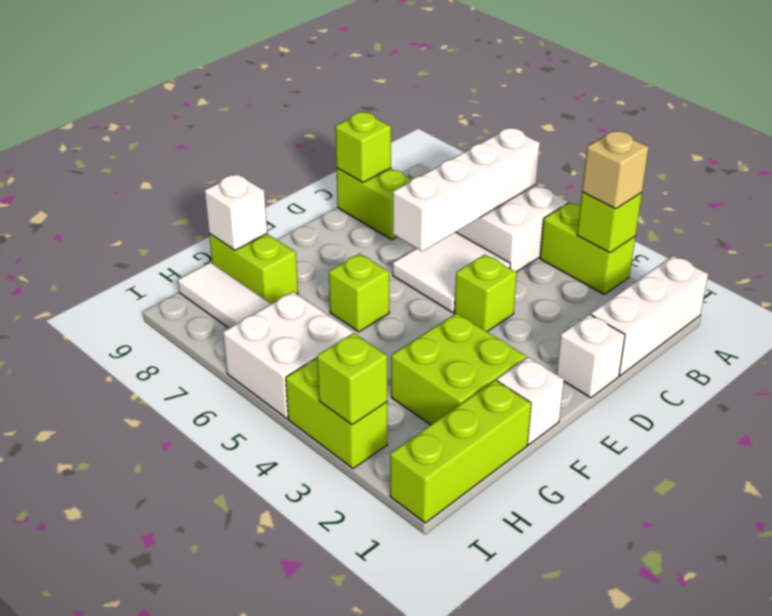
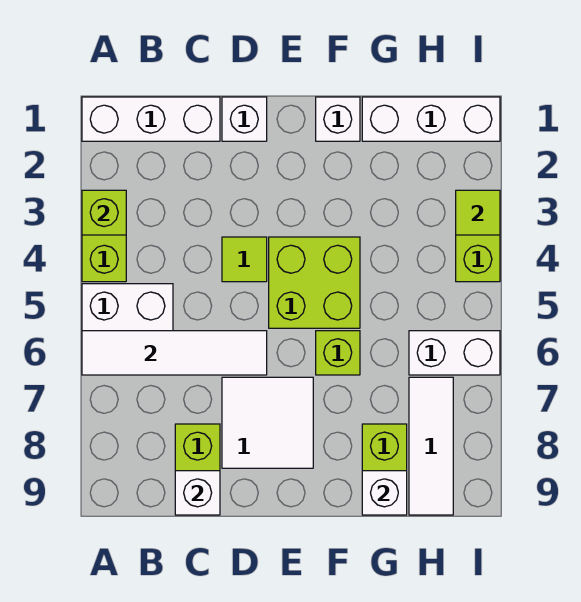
tan 1x1 brick [582,131,649,209] -> none
white 1x4 brick [393,128,540,251] -> white 1x4 tile [82,331,267,375]
white 2x2 tile [393,232,510,312] -> white 2x2 tile moved to [222,377,313,468]
lime 1x1 brick [335,112,391,183] -> white 1x1 brick [175,471,220,515]
lime 1x1 brick [454,255,517,331] -> lime 1x1 tile [222,237,267,282]
lime 2x2 brick [391,313,526,425] -> lime 2x2 brick moved to [269,237,360,328]
lime 1x3 brick [390,380,531,523] -> white 1x3 brick [362,97,500,141]
white 2x2 brick [223,292,355,419] -> white 1x2 brick [409,331,500,375]
lime 1x1 brick [317,333,387,425] -> lime 1x1 tile [456,190,500,235]

